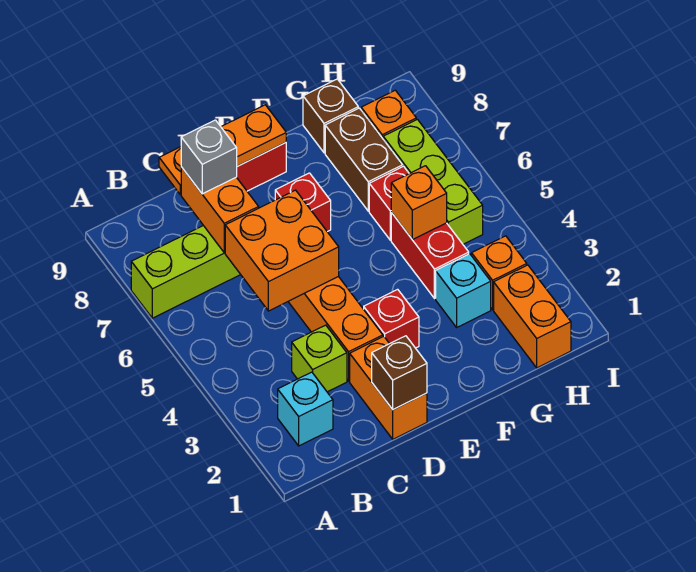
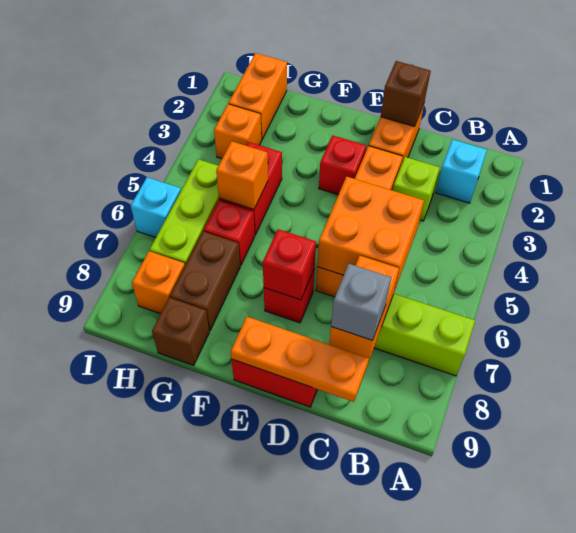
none -> red 1x1 brick [263,229,316,300]
cyan 1x1 brick [436,254,491,327] -> cyan 1x1 brick moved to [131,177,181,238]

